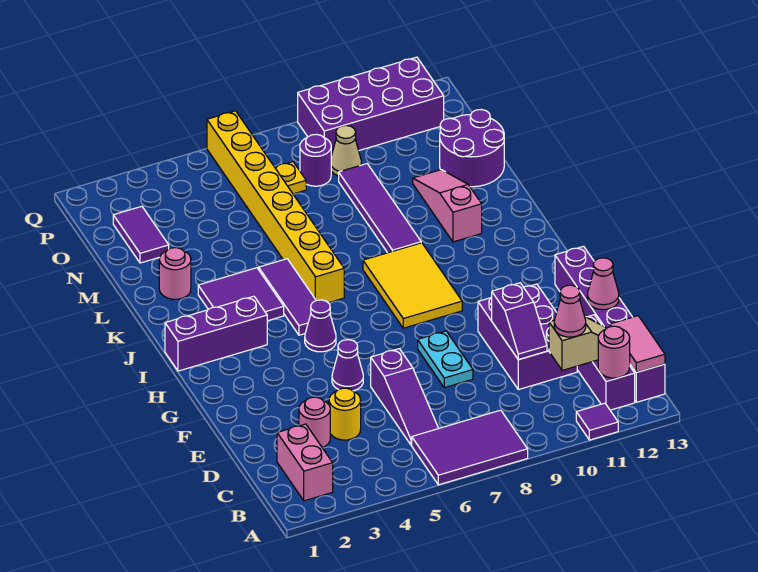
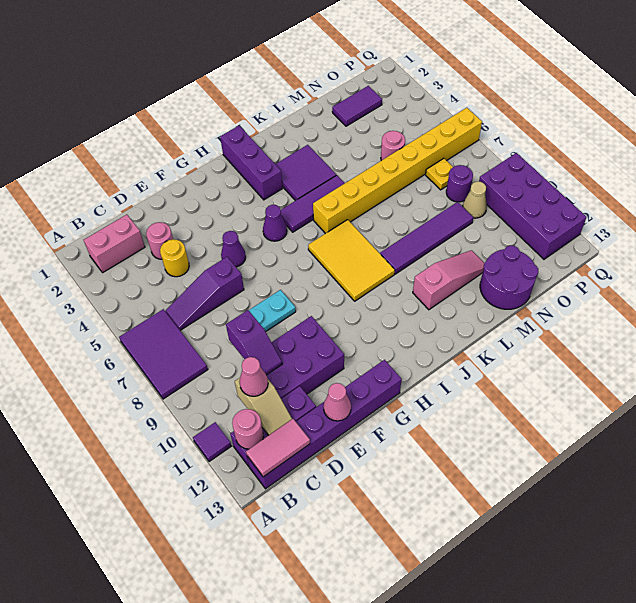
purple 1x2 slope [492,283,547,360] -> purple 1x2 slope turned to [226,310,282,375]
yellow 2x3 tile [363,243,462,328] -> yellow 2x3 tile turned to [308,220,395,301]
pink 1x1 round brick [159,248,191,299] -> pink 1x1 round brick moved to [381,131,405,160]

